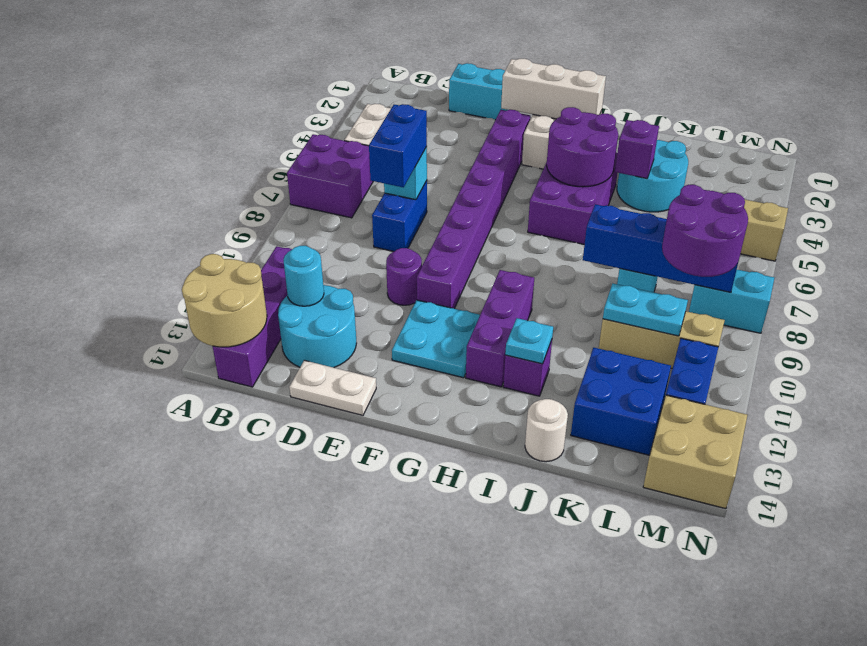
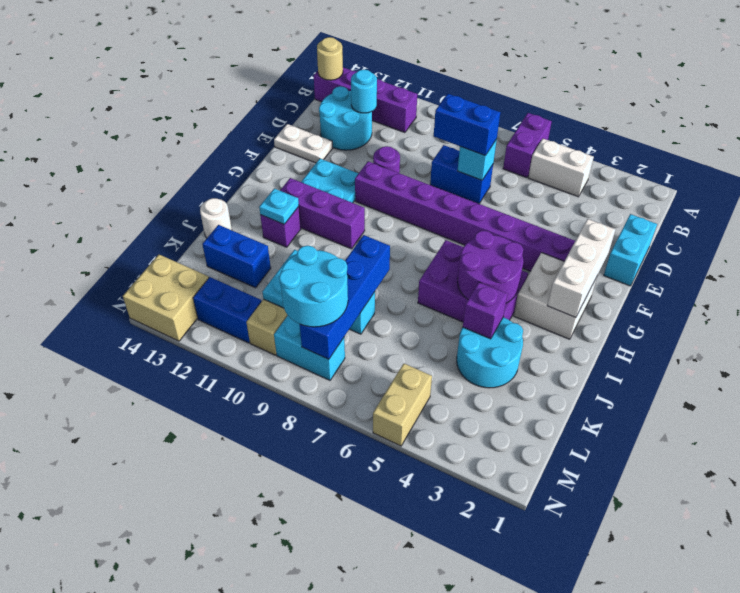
purple 2x2 brick [287,134,373,218] -> purple 1x2 brick [503,113,552,178]
tan 2x2 round brick [182,254,267,347] -> tan 1x1 round brick [317,37,343,80]
white 1x2 plate [289,360,376,415] -> white 1x2 plate turned to [274,124,332,163]
blue 2x2 brick [571,347,671,455] -> blue 1x2 brick [202,225,271,288]
purple 2x2 round brick [662,185,748,277] -> cyan 2x2 round brick [279,246,348,327]
cyan 1x2 brick [689,270,774,333] -> cyan 1x2 brick turned to [274,316,345,380]

